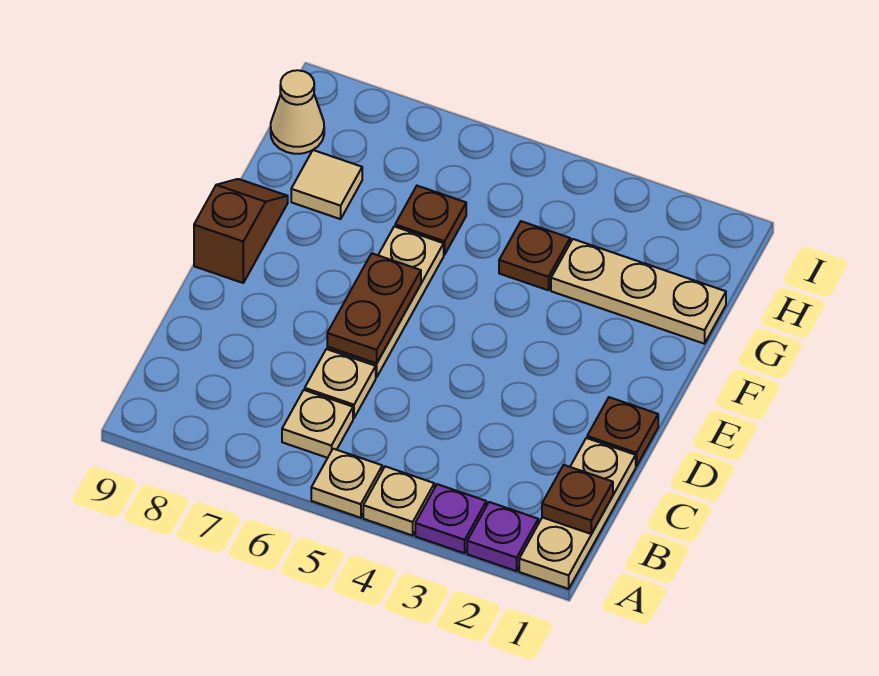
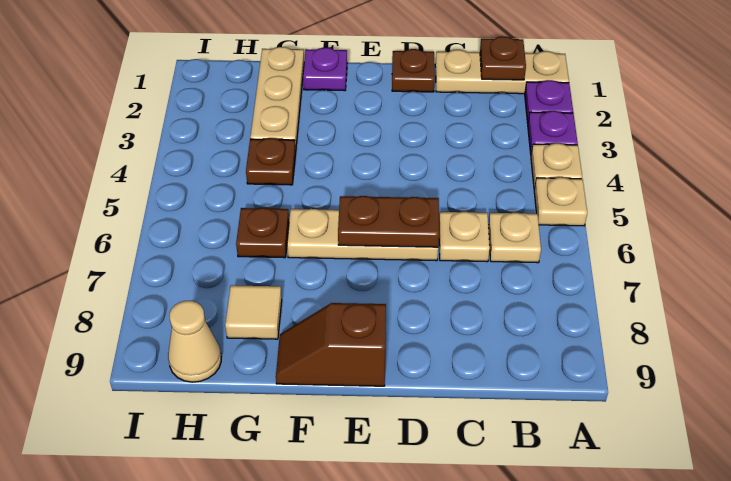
none -> purple 1x1 plate [303,48,347,91]

